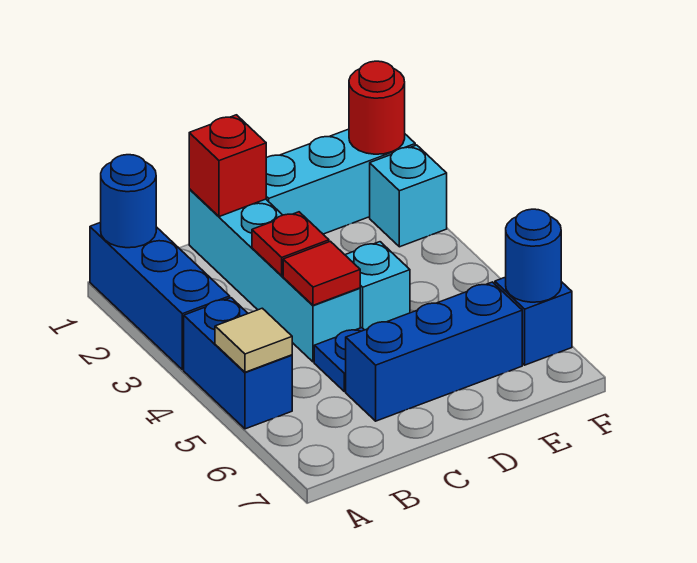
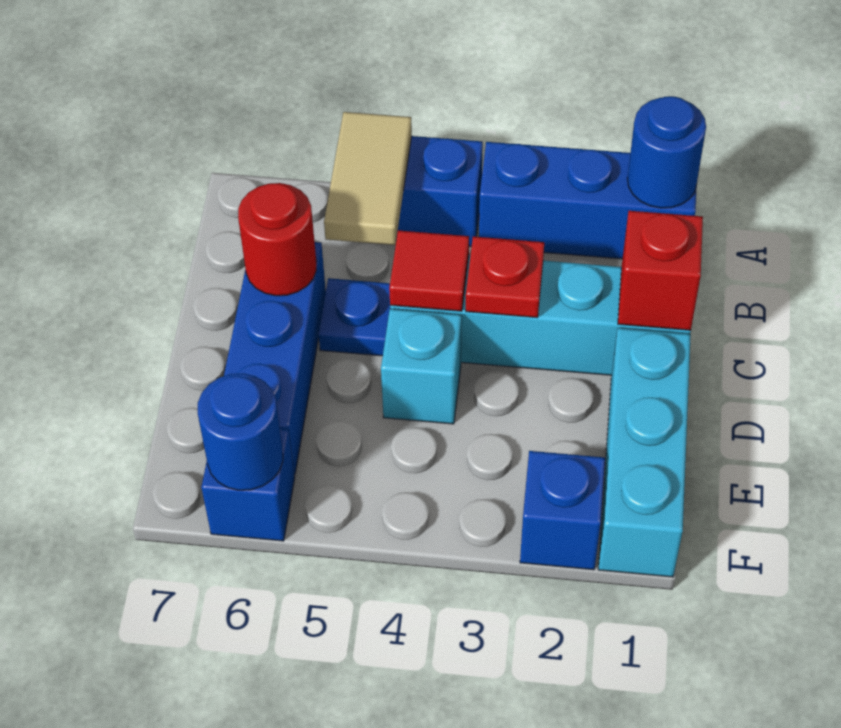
tan 1x1 tile [215,308,292,372] -> tan 1x2 tile [324,112,412,245]
red 1x1 round brick [349,61,405,154] -> red 1x1 round brick moved to [238,183,316,296]
cyan 1x1 brick [370,145,447,247] -> blue 1x1 brick [520,451,605,570]

